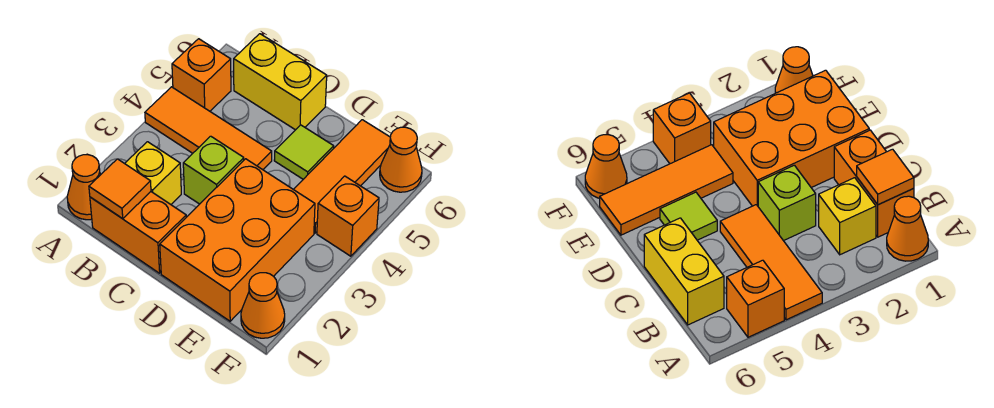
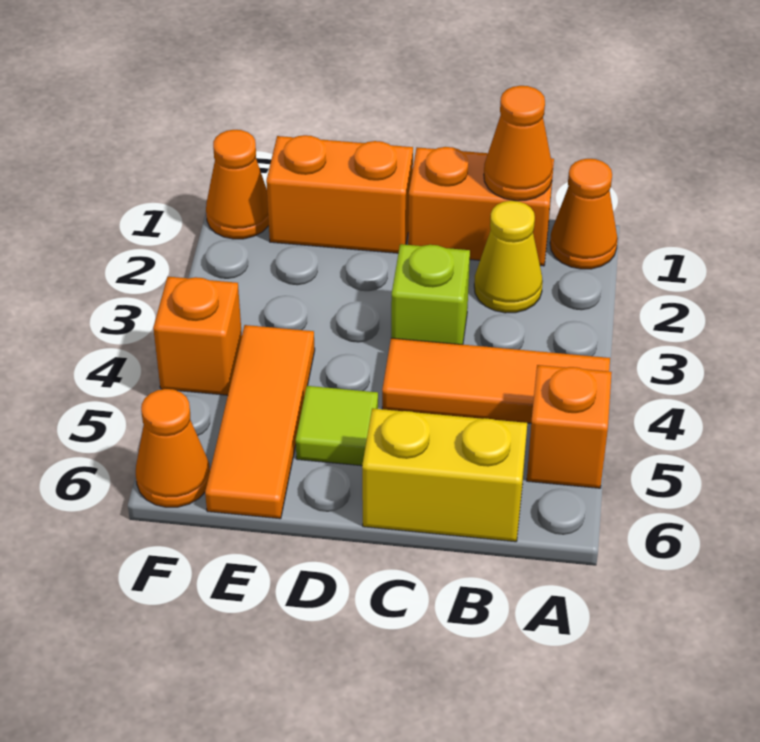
orange 1x1 tile [89,159,151,219] -> orange 1x1 cone [484,86,553,201]
yellow 1x1 brick [125,142,181,204] -> yellow 1x1 cone [474,201,543,313]
orange 2x3 brick [160,159,315,321] -> orange 1x2 brick [266,135,413,253]

